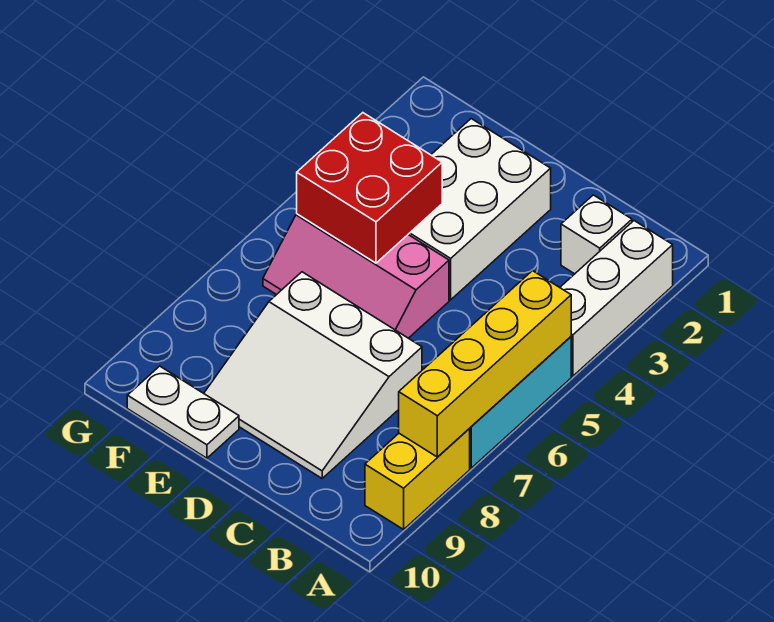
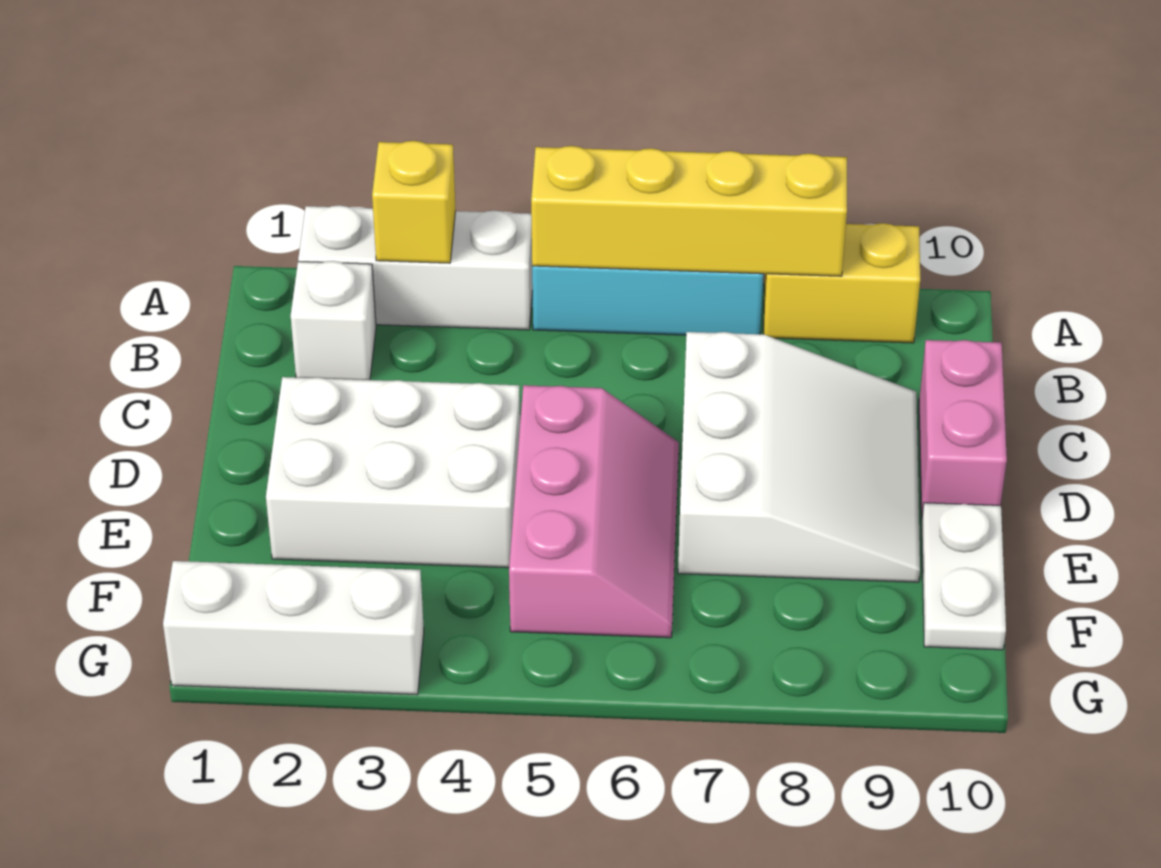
none -> yellow 1x1 brick [372,141,456,263]
none -> pink 1x2 brick [919,340,1007,520]
red 2x2 brick [297,113,442,263] -> none
none -> white 1x3 brick [163,561,424,695]

